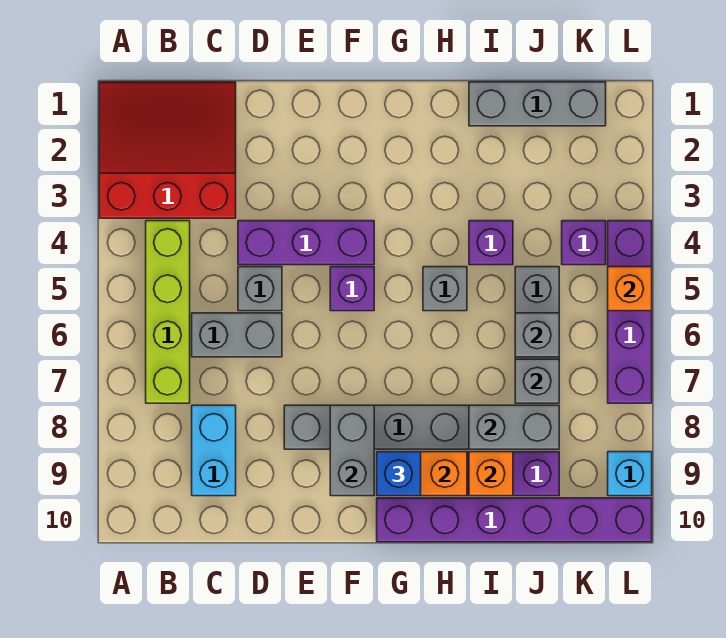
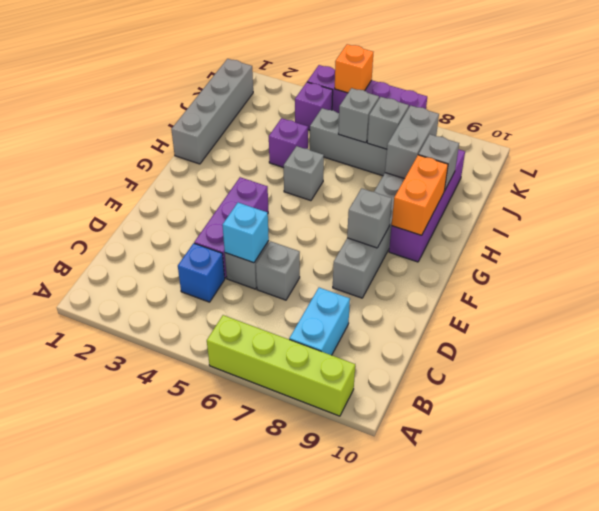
red 3x3 slope [99,82,236,218] -> none
lime 1x4 brick [146,221,190,403] -> lime 1x4 brick moved to [207,315,355,416]
grey 1x2 brick [192,313,282,357] -> grey 1x1 brick [256,241,300,300]
cyan 1x2 brick [192,405,236,496] -> cyan 1x2 brick turned to [289,288,350,355]
purple 1x1 brick [330,267,374,311] -> none
grey 1x2 brick [330,405,374,496] -> grey 1x1 brick [347,188,392,248]
blue 1x1 brick [377,452,421,496] -> blue 1x1 brick moved to [178,243,225,302]
purple 1x6 brick [377,498,652,542] -> none
grey 1x3 brick [469,82,606,126] -> grey 1x4 brick [171,59,253,164]
orange 1x1 brick [469,452,513,496] -> grey 1x1 brick [418,134,459,191]
cyan 1x1 brick [608,452,652,496] -> cyan 1x1 brick moved to [223,203,269,263]

